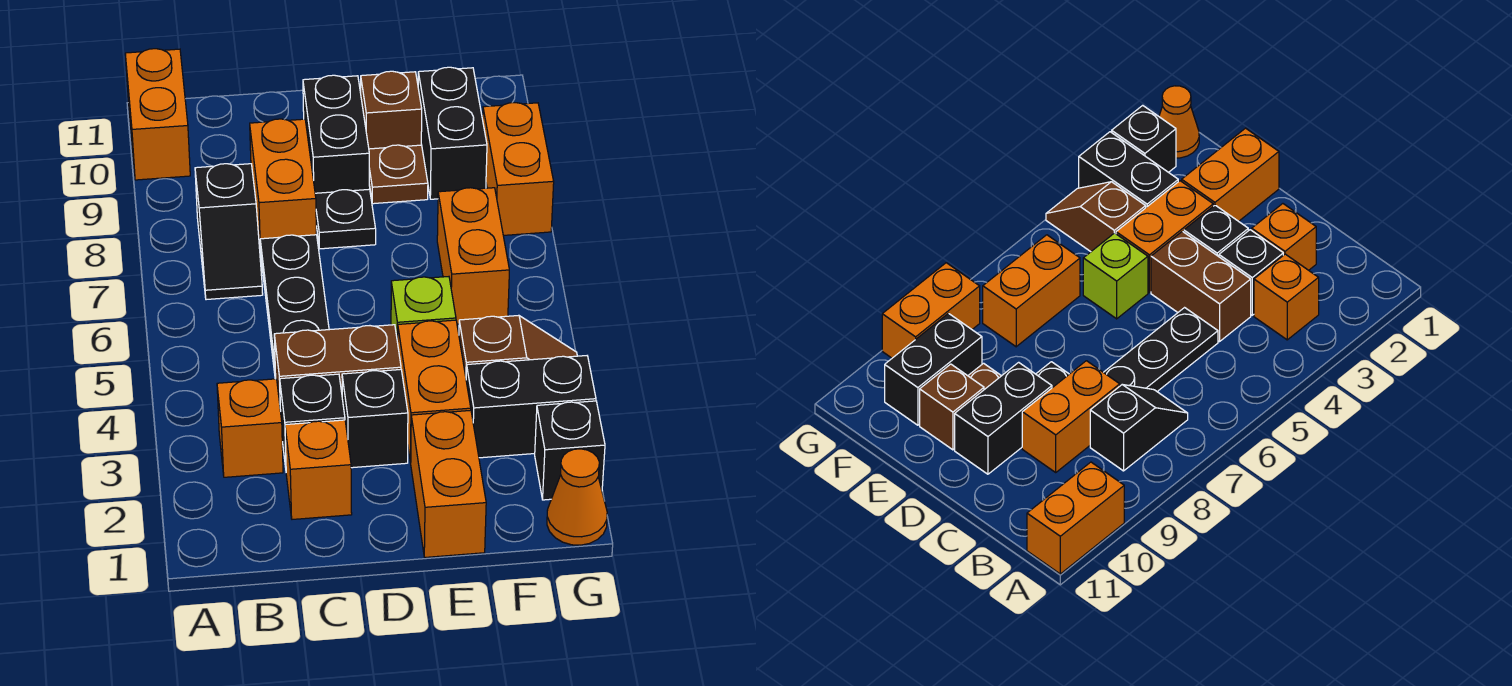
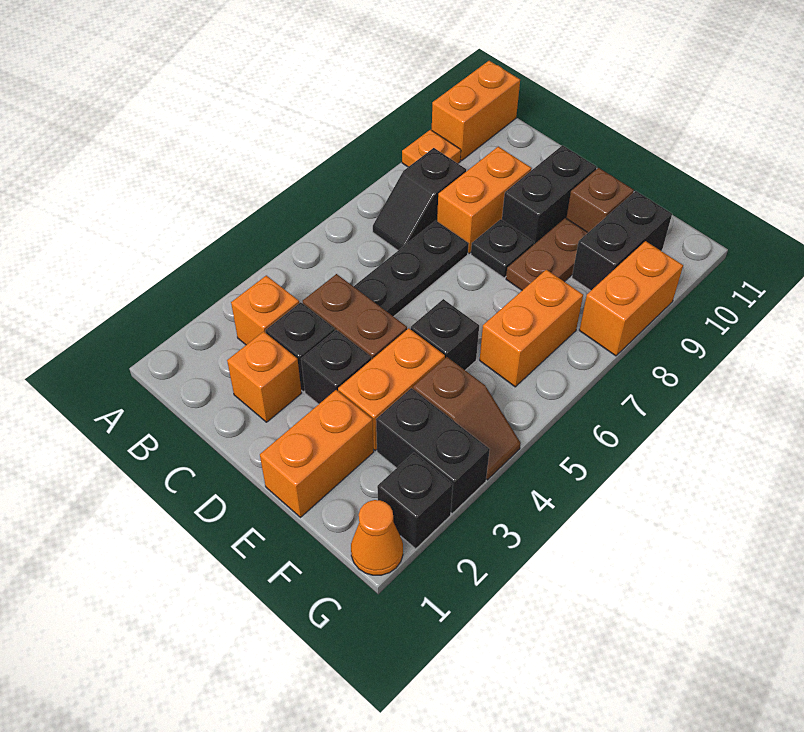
none -> orange 1x1 plate [402,130,461,167]
lime 1x1 brick [391,277,456,342] -> black 1x1 brick [411,299,479,370]
brown 1x1 plate [369,145,428,204] -> brown 1x2 plate [506,218,588,290]

